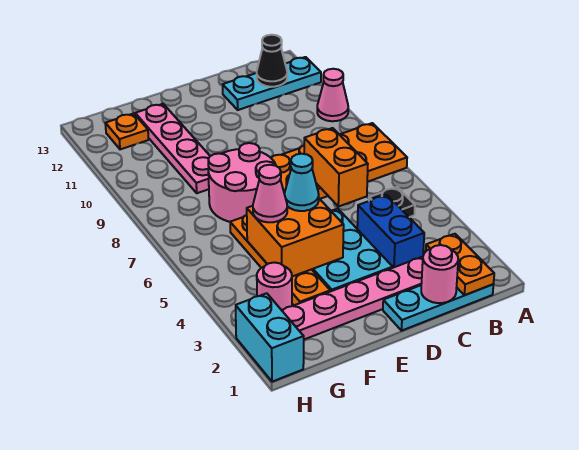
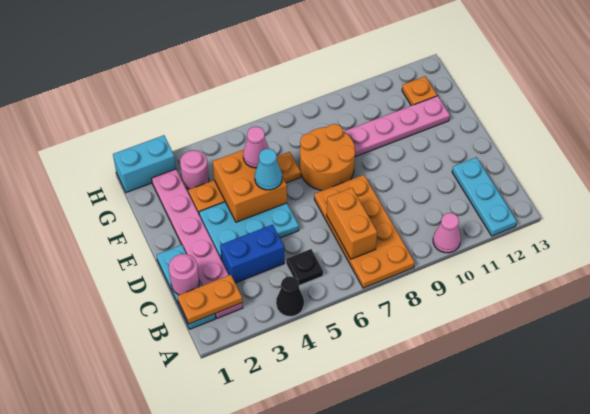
black 1x1 cone [257,35,287,87] -> black 1x1 cone moved to [276,276,304,317]
orange 1x2 brick [304,128,368,207] -> orange 1x2 brick turned to [327,188,377,259]
pink 2x2 round brick [208,143,276,222] -> orange 2x2 round brick [300,124,355,191]

